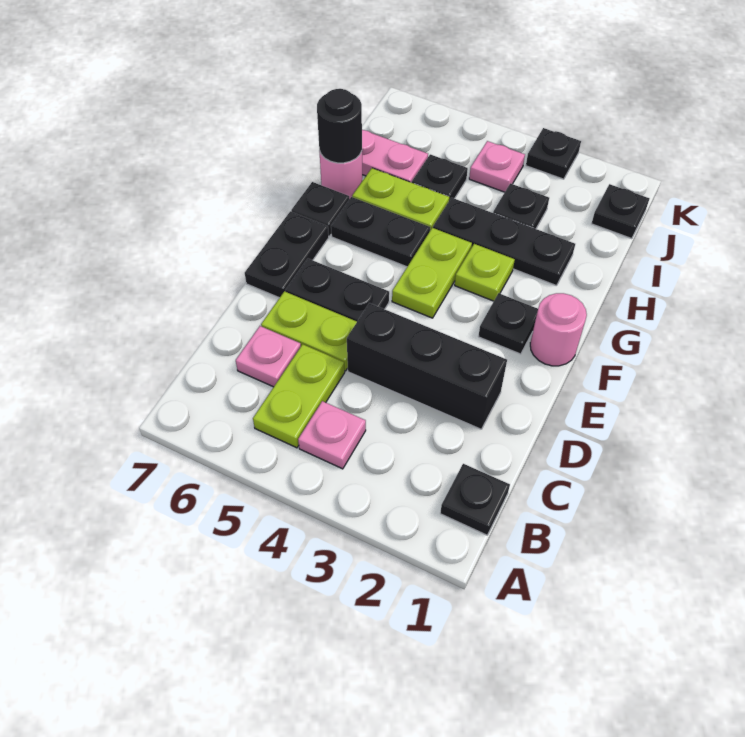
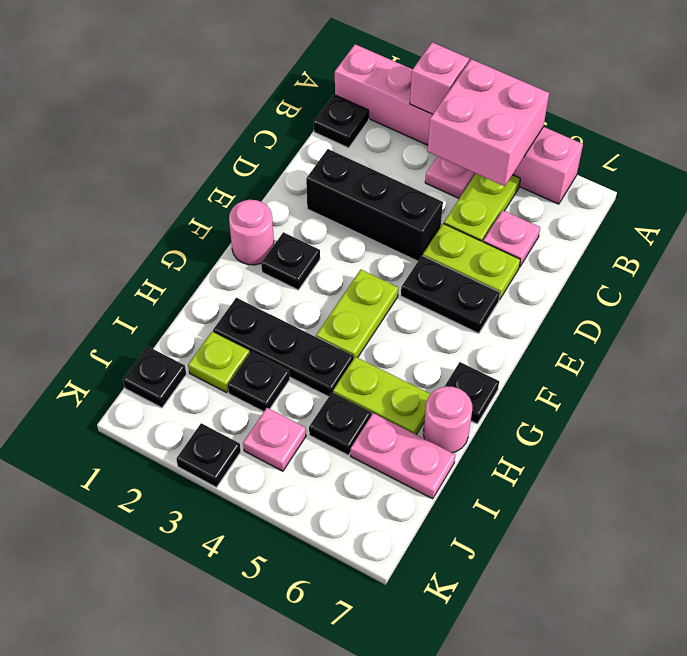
none -> pink 1x6 brick [335,44,583,204]
none -> pink 1x1 brick [410,42,469,114]
none -> pink 2x2 brick [428,59,549,186]
black 1x2 plate [245,211,329,298] -> none
lime 1x1 plate [455,244,515,301] -> lime 1x1 plate moved to [188,332,250,393]
black 1x2 plate [331,197,430,267] -> none
black 1x1 round brick [317,89,362,163] -> none

